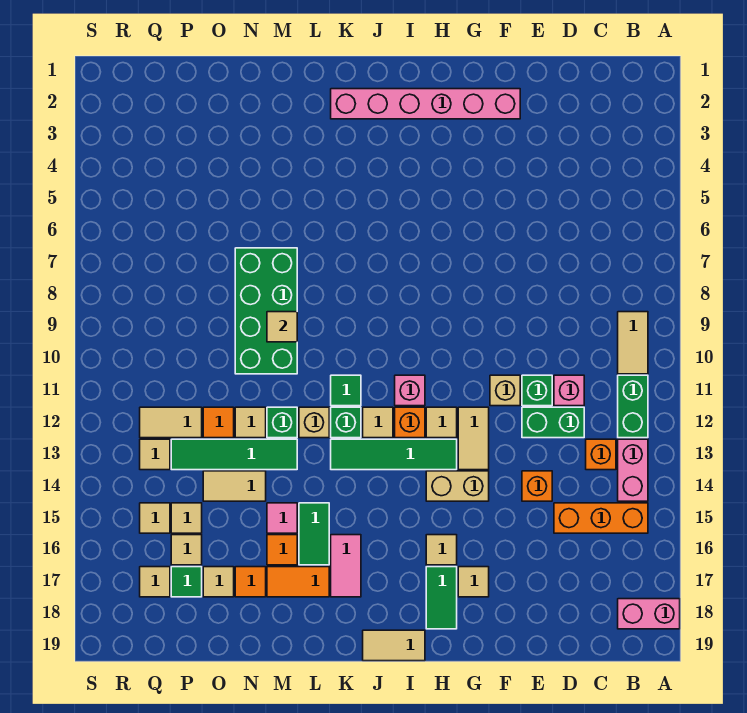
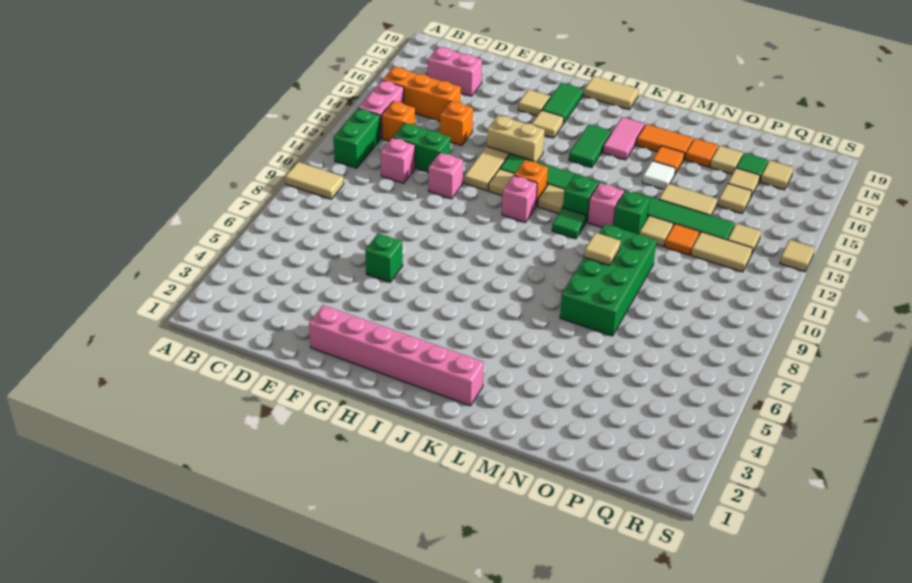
pink 1x2 brick [618,599,680,629] -> pink 1x2 brick moved to [428,47,482,96]
tan 1x2 tile [618,312,648,374] -> tan 1x2 tile turned to [285,162,344,199]
green 1x1 brick [522,375,552,406] -> green 1x1 brick moved to [365,233,403,282]
tan 1x1 brick [490,375,520,406] -> pink 1x1 brick [429,153,463,199]
tan 1x1 brick [299,407,329,438] -> pink 1x1 brick [588,183,624,228]
green 1x2 tile [299,503,329,565] -> green 1x2 tile moved to [569,124,611,168]
pink 1x1 tile [267,503,297,533] -> white 1x1 tile [642,161,676,190]
tan 1x1 tile [140,503,170,533] -> tan 1x1 tile moved to [780,240,815,272]

